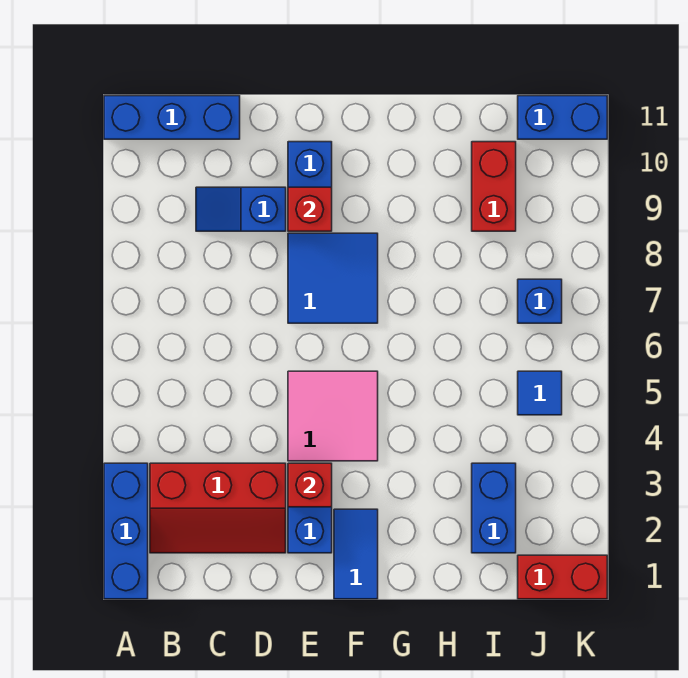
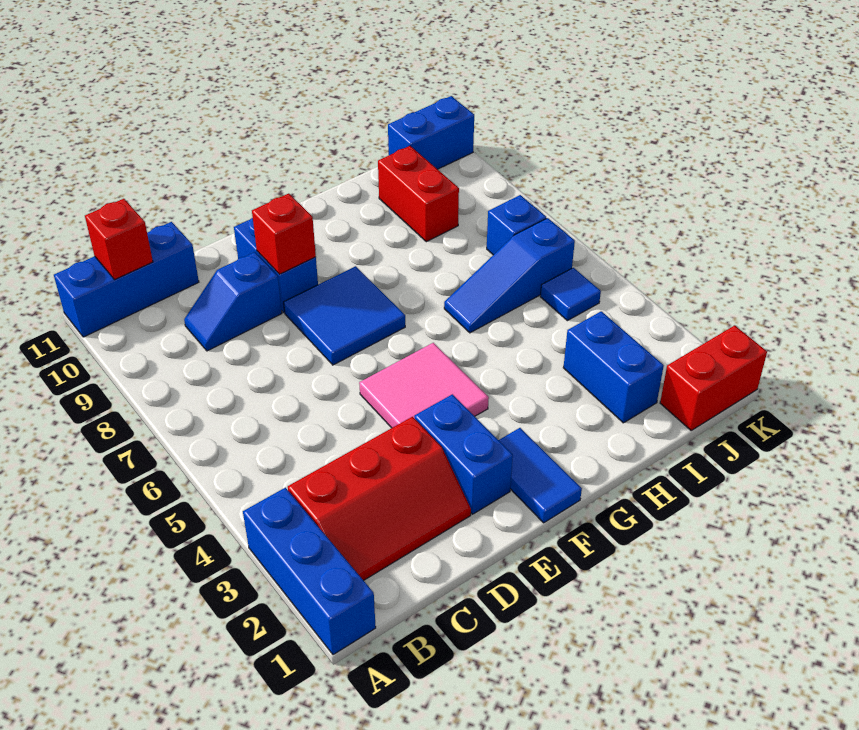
red 1x1 brick [288,463,332,507] -> red 1x1 brick moved to [85,199,153,280]
none -> blue 1x3 slope [444,218,575,333]

